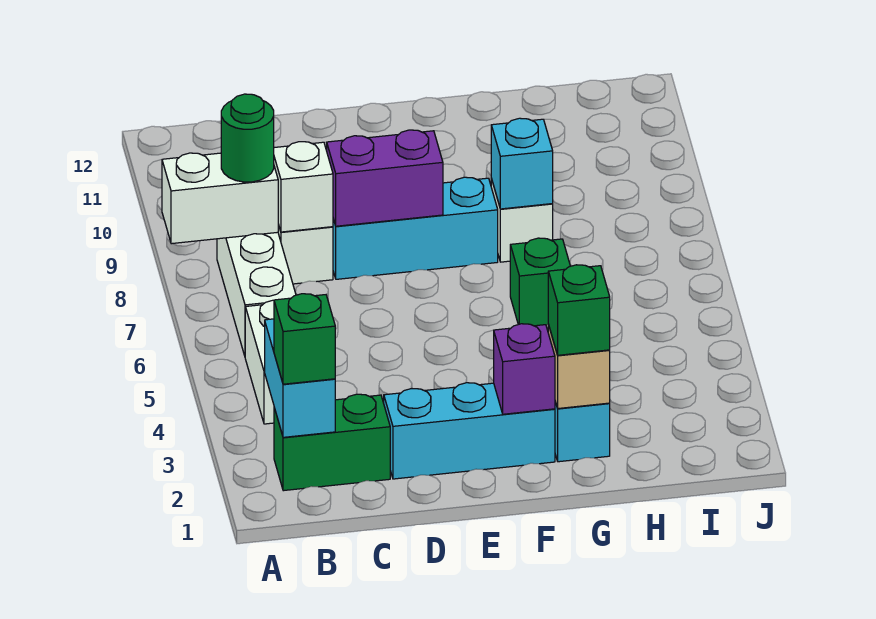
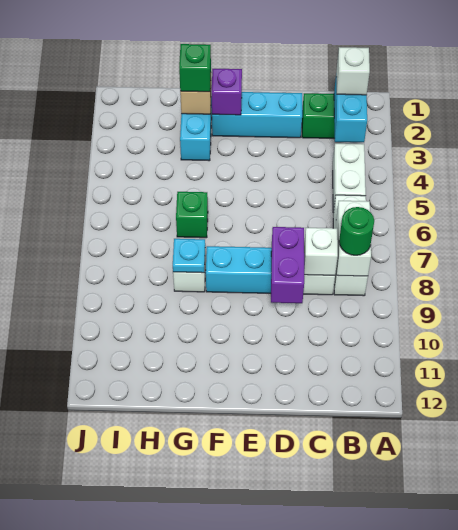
white 1x2 brick [162,153,278,244] -> white 1x2 brick turned to [336,201,371,276]
green 1x1 brick [274,294,335,384] -> white 1x1 brick [336,47,370,95]
purple 1x2 brick [327,130,443,226] -> purple 1x2 brick turned to [271,227,304,303]
cyan 1x1 brick [491,118,553,209] -> cyan 1x1 plate [173,239,205,273]

